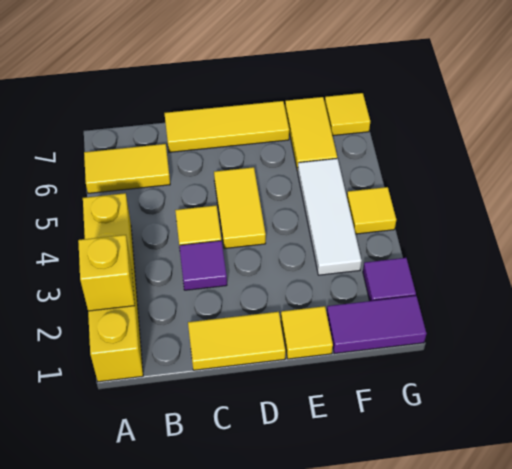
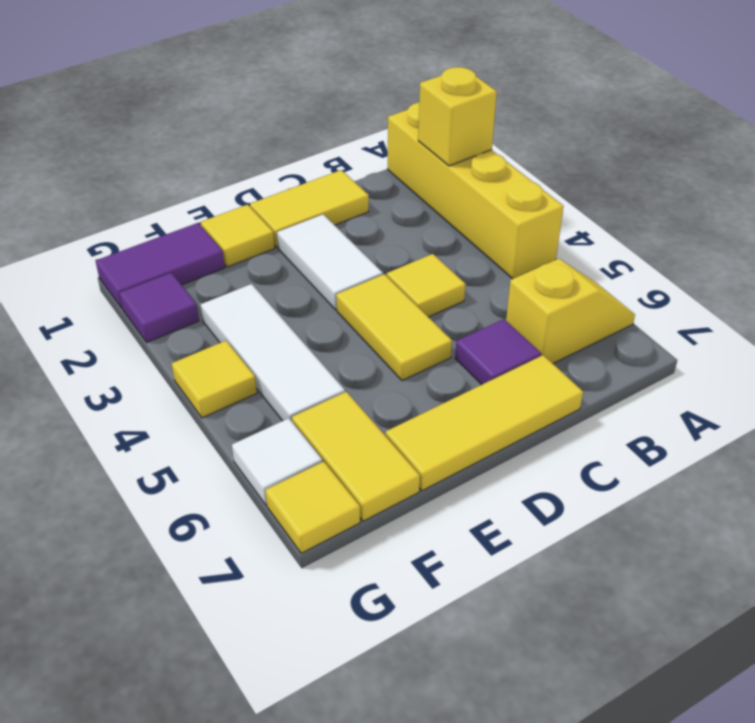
yellow 1x2 tile [84,144,170,193] -> yellow 1x2 slope [506,259,635,364]
purple 1x1 tile [179,241,227,290] -> purple 1x1 tile moved to [455,319,541,385]
none -> white 1x2 tile [277,214,383,310]
none -> white 1x1 tile [232,418,322,505]

